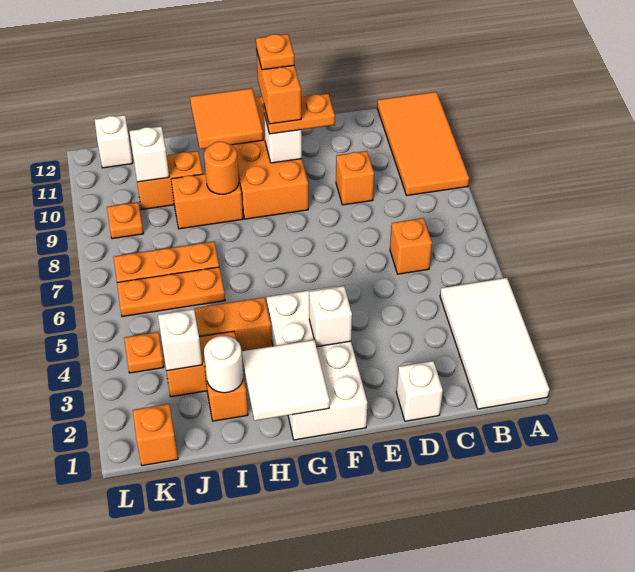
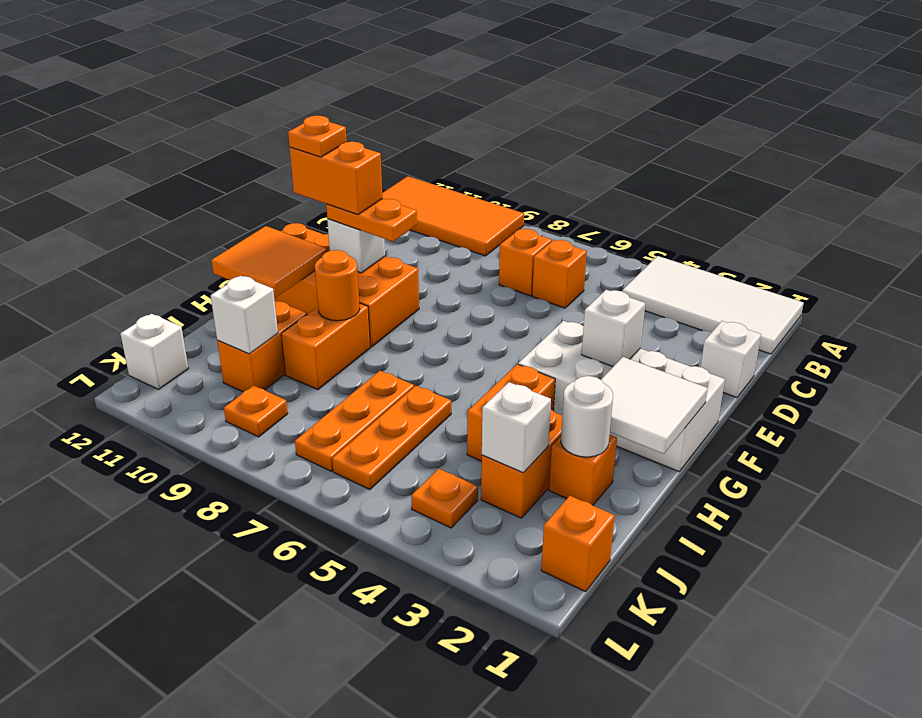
orange 1x1 brick [336,151,374,205] -> orange 1x1 brick moved to [499,229,552,296]
orange 1x2 plate [264,94,335,134] -> orange 1x2 plate turned to [326,199,417,242]

